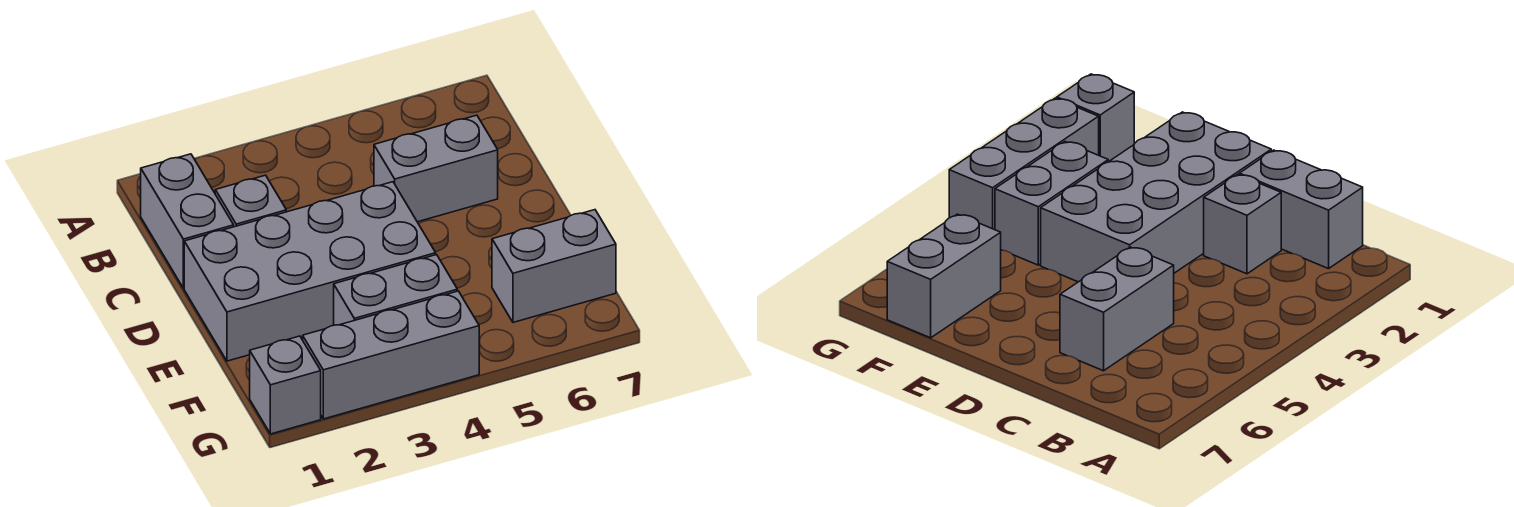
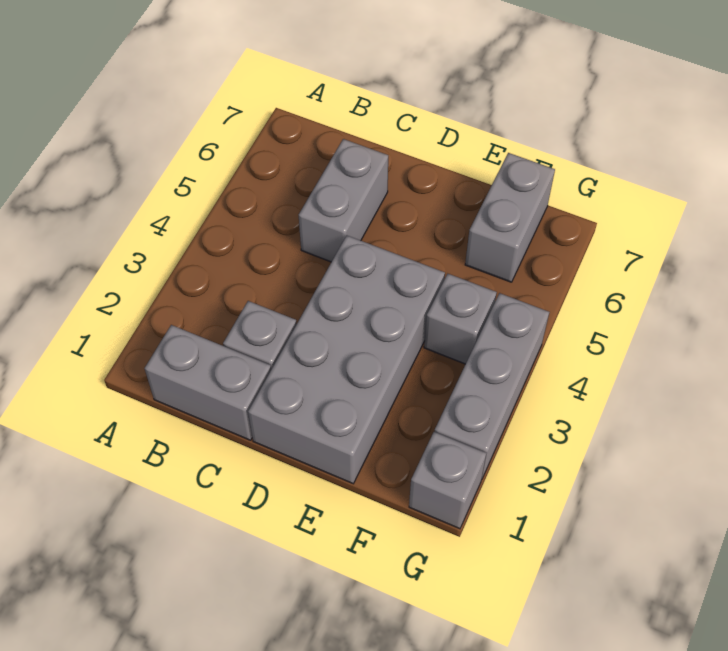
grey 1x2 brick [334,255,457,325] -> grey 1x1 brick [424,274,497,364]

